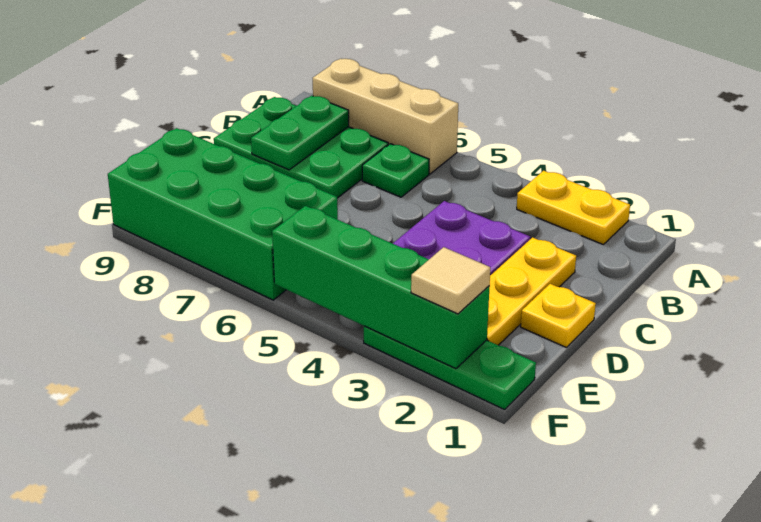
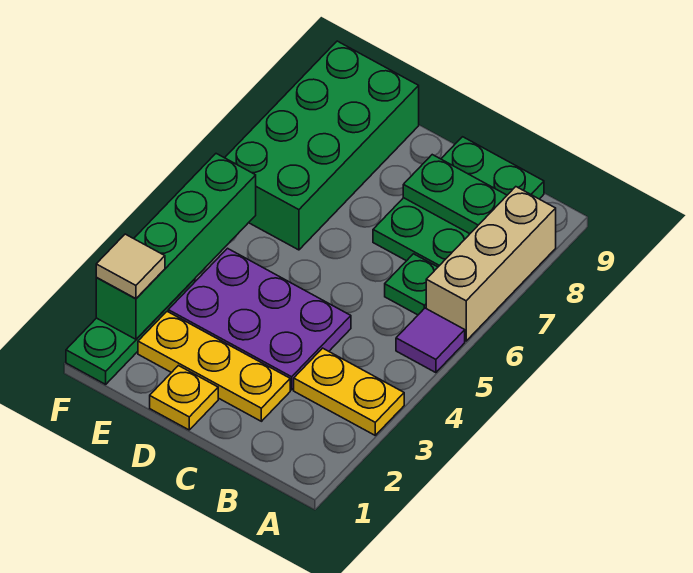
yellow 1x2 plate [517,171,630,245] -> yellow 1x2 plate turned to [294,348,404,435]
none -> purple 1x1 tile [396,308,465,373]

